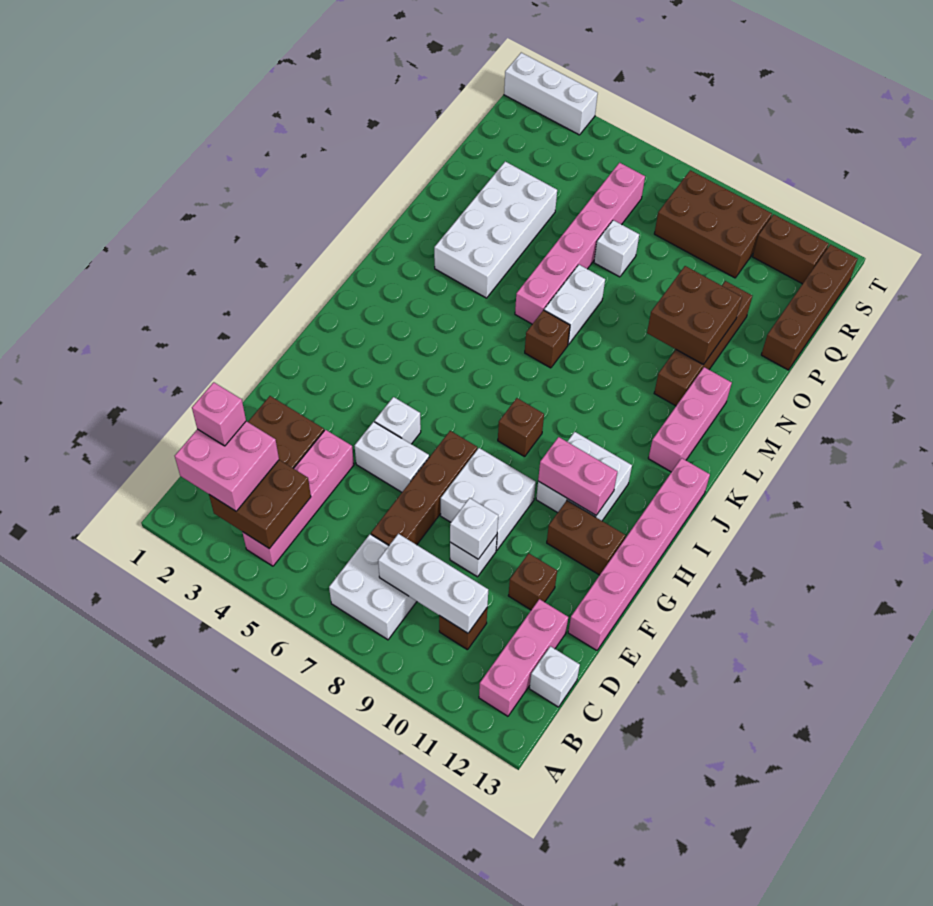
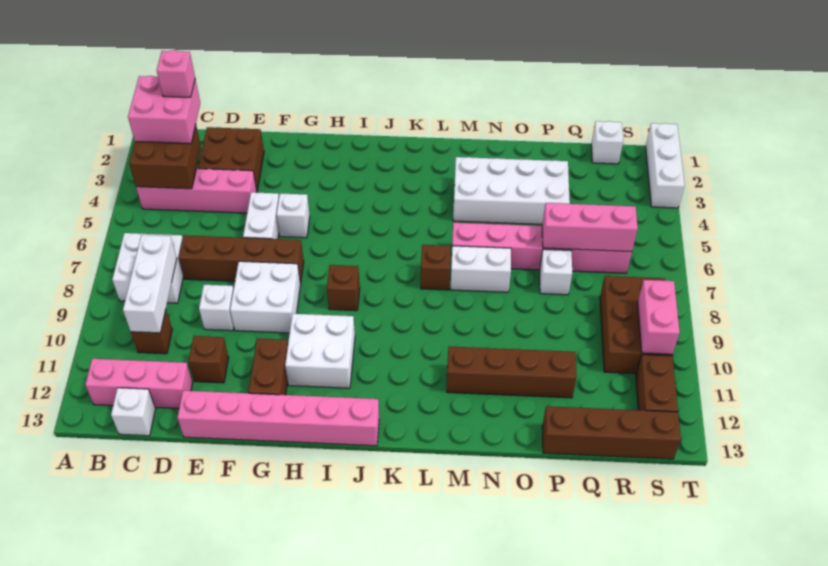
white 1x1 brick [450,498,498,559] -> white 1x1 brick moved to [591,121,623,164]
pink 1x2 brick [538,437,618,515] -> pink 1x2 brick moved to [638,280,680,354]
pink 1x3 brick [648,367,732,472] -> pink 1x3 brick moved to [542,203,638,252]
brown 2x2 brick [647,266,742,365] -> none

